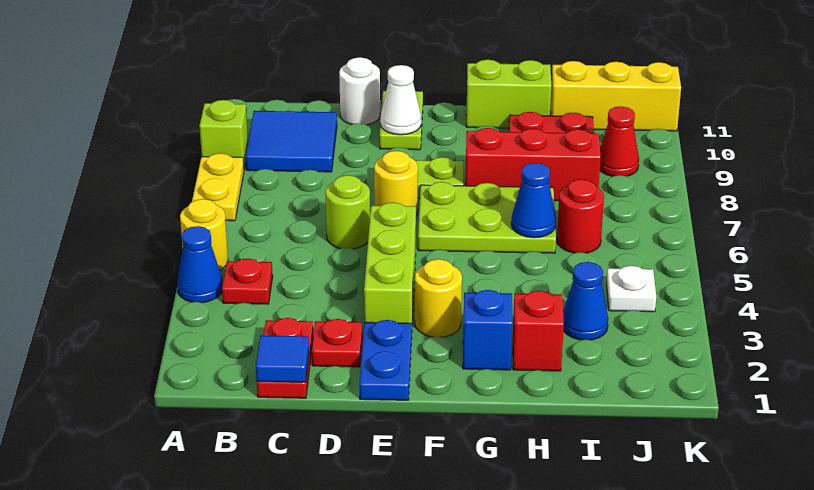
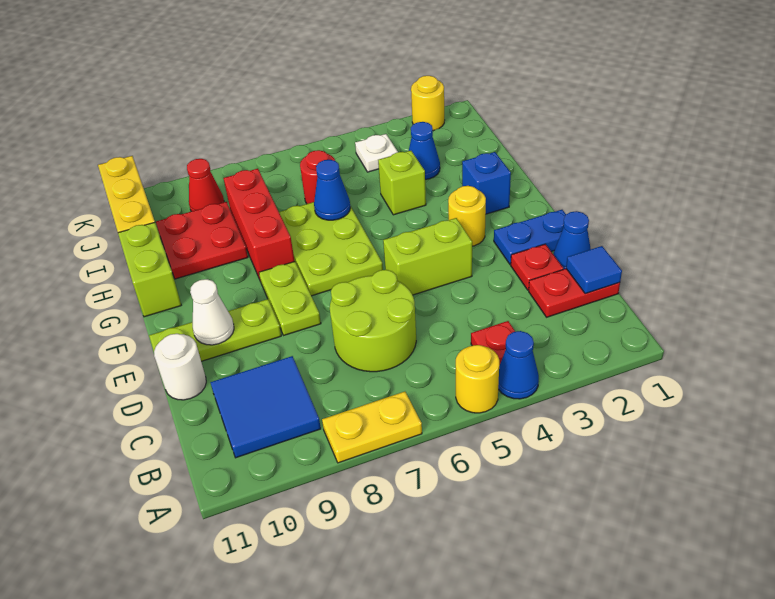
lime 1x1 brick [200,100,248,169] -> lime 1x1 brick moved to [378,151,426,215]
none -> blue 1x1 cone [553,211,591,269]
lime 1x1 round brick [325,175,370,249] -> lime 2x2 round brick [330,270,416,372]
lime 1x3 brick [364,202,416,323] -> lime 1x2 brick [383,218,472,295]
yellow 1x1 round brick [374,151,418,215] -> yellow 1x1 round brick moved to [411,76,444,131]
lime 1x2 plate [380,91,423,150] -> lime 1x3 plate [149,299,281,361]
red 1x1 brick [513,291,564,371] -> none

